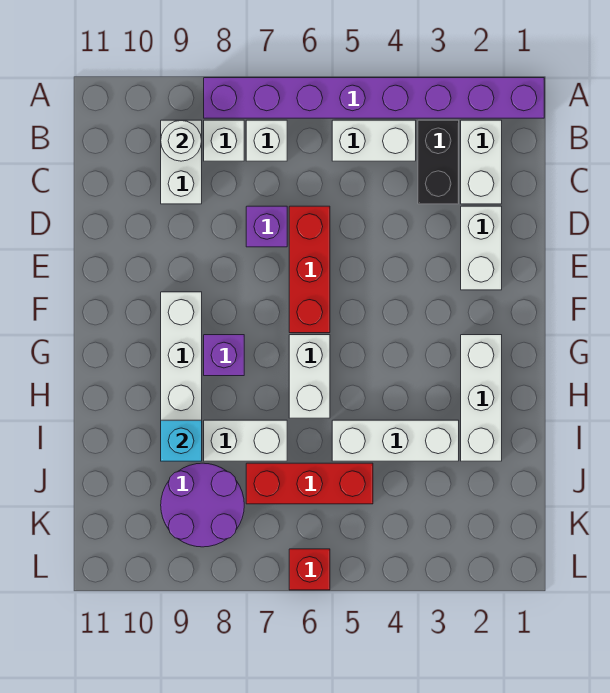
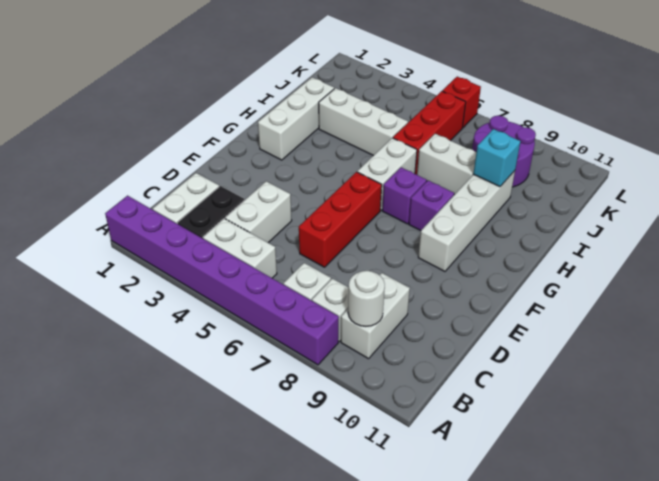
white 1x2 brick [461,206,502,290] -> white 1x2 brick moved to [225,181,292,243]
purple 1x1 brick [246,206,287,247] -> purple 1x1 brick moved to [382,167,427,224]
red 1x3 brick [246,463,373,504] -> red 1x3 brick turned to [393,91,466,175]

